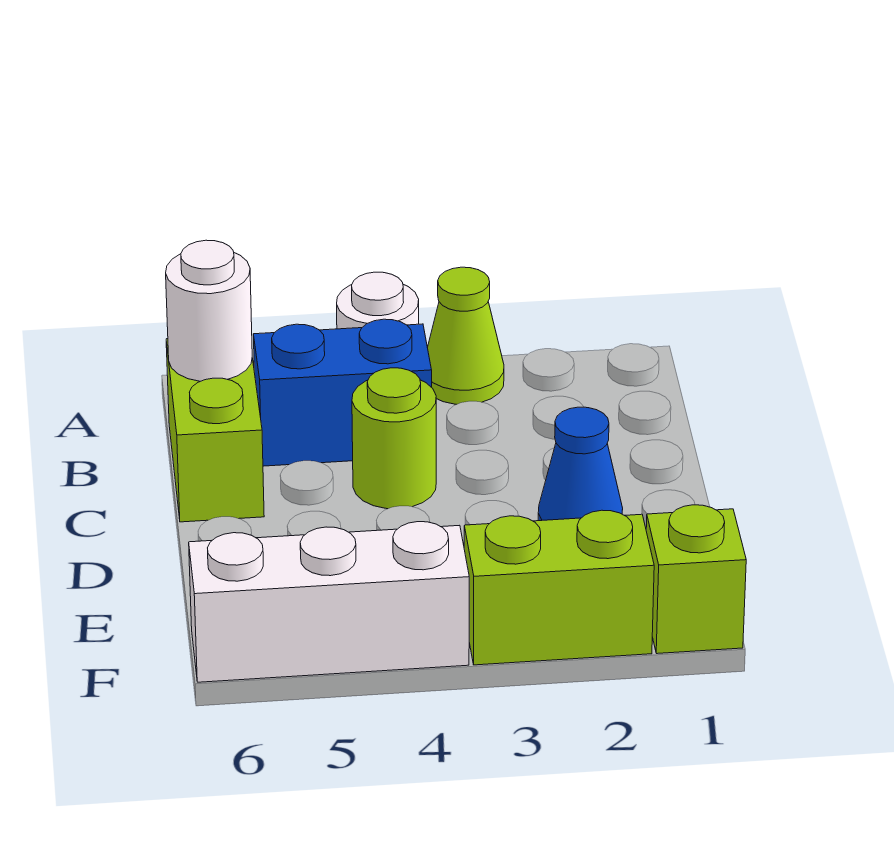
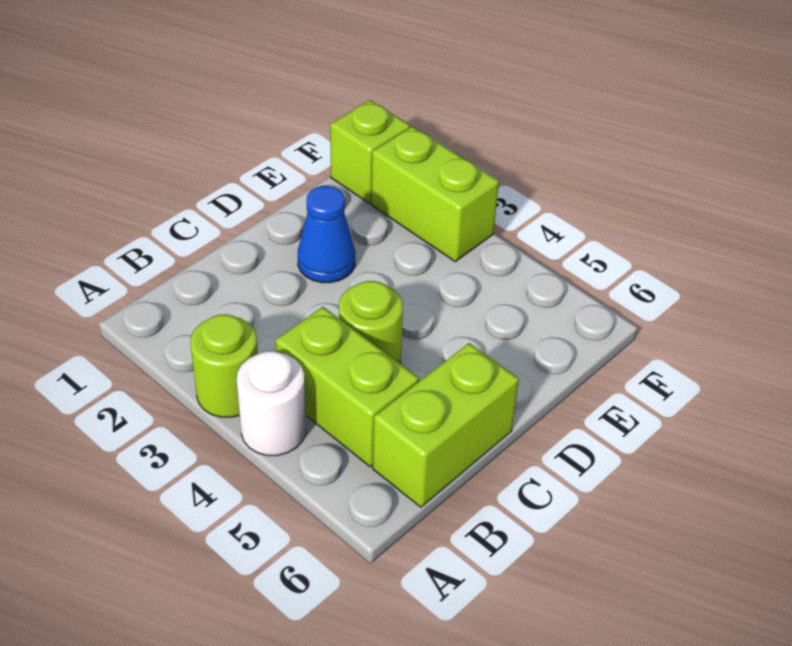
lime 1x1 cone [427,267,504,404] -> lime 1x1 round brick [190,314,258,417]
blue 1x2 brick [253,319,432,466] -> lime 1x2 brick [275,307,419,467]
white 1x1 round brick [166,240,252,381] -> none
white 1x3 brick [189,522,469,682] -> none

